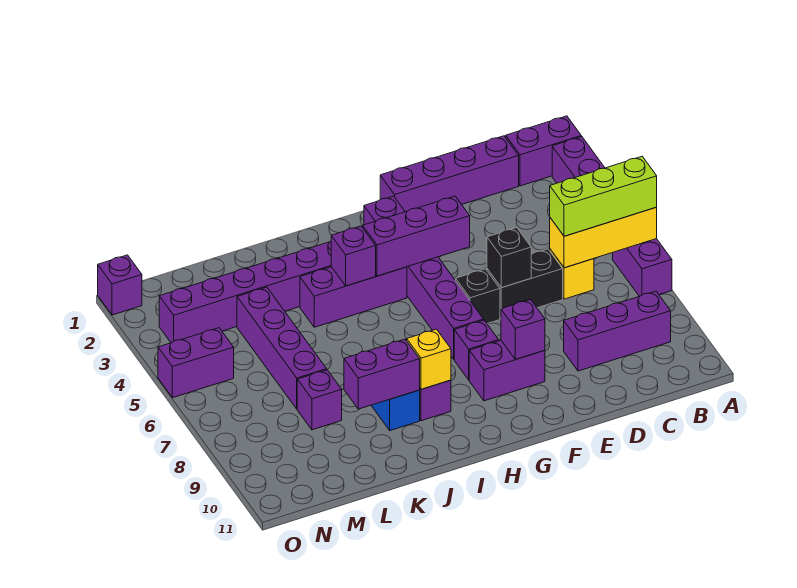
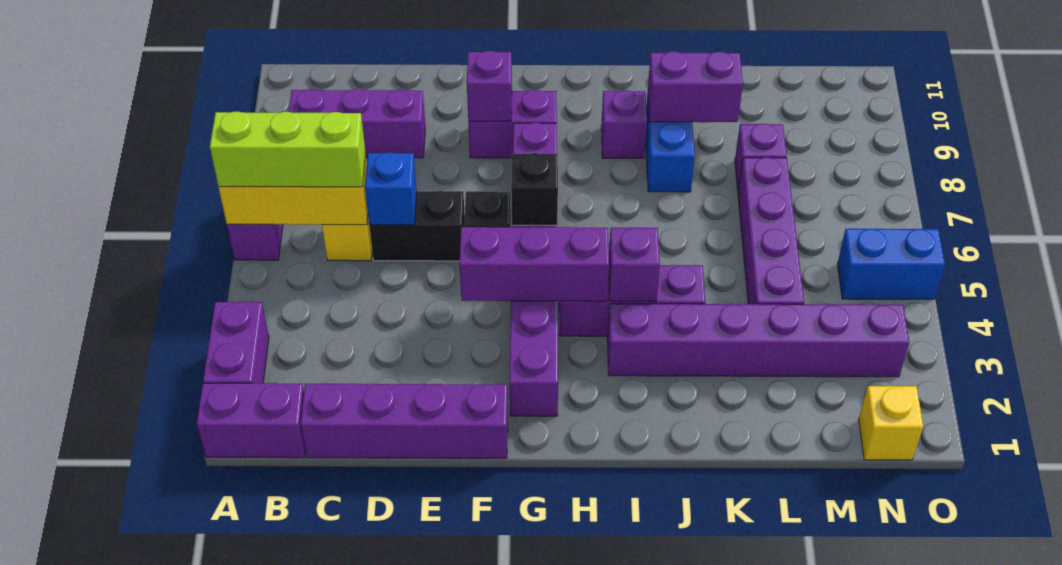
none -> blue 1x1 brick [365,153,417,225]
black 1x1 brick [487,228,531,288] -> black 1x1 brick moved to [511,153,558,225]
yellow 1x1 brick [407,329,451,389] -> yellow 1x1 brick moved to [859,386,923,460]
purple 1x2 brick [158,328,234,398] -> blue 1x2 brick [837,229,945,299]
purple 1x1 brick [98,255,142,315] -> none

